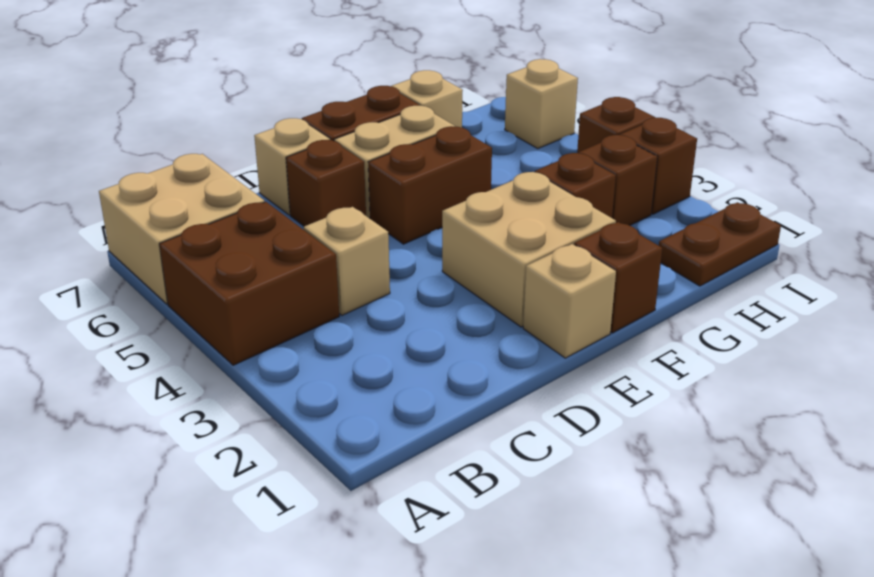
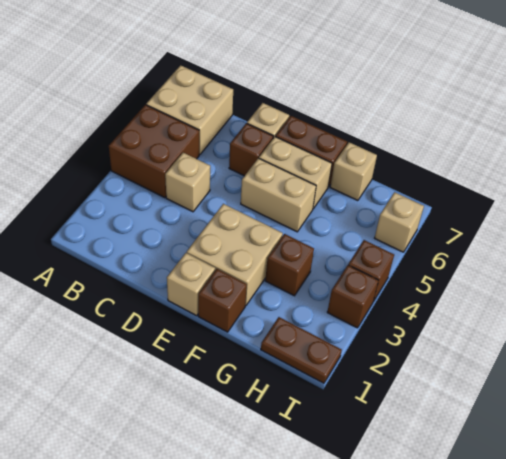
brown 1x2 brick [368,126,492,244] -> tan 1x2 brick [241,158,316,232]
brown 1x1 brick [578,135,657,226] -> none

